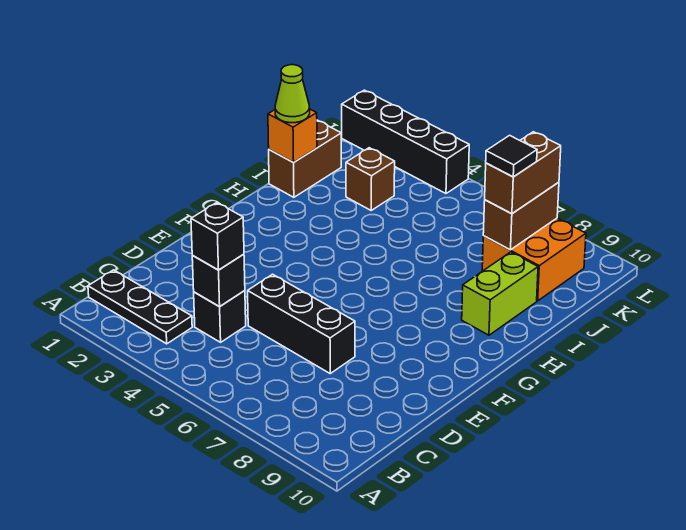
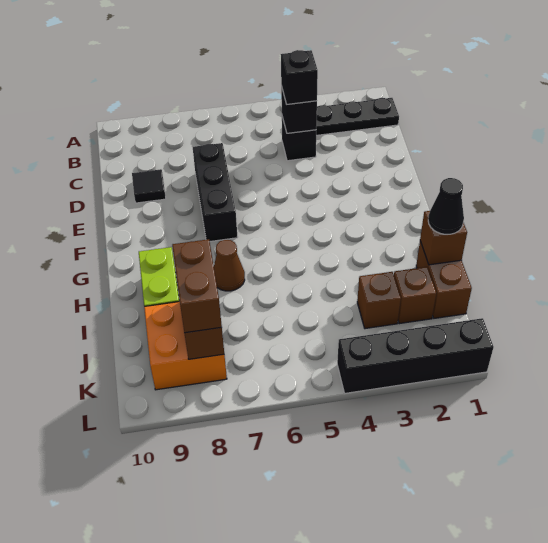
black 1x3 brick [248,274,355,373] -> black 1x3 brick turned to [193,143,238,241]
none -> brown 1x1 cone [214,240,245,291]
orange 1x1 brick [268,109,317,163] -> brown 1x1 brick [420,211,467,265]
lime 1x1 cone [275,65,310,123] -> black 1x1 cone [428,178,464,234]
none -> brown 1x1 brick [394,267,436,324]
black 1x1 tile [486,135,537,177] -> black 1x1 tile moved to [132,169,166,203]

